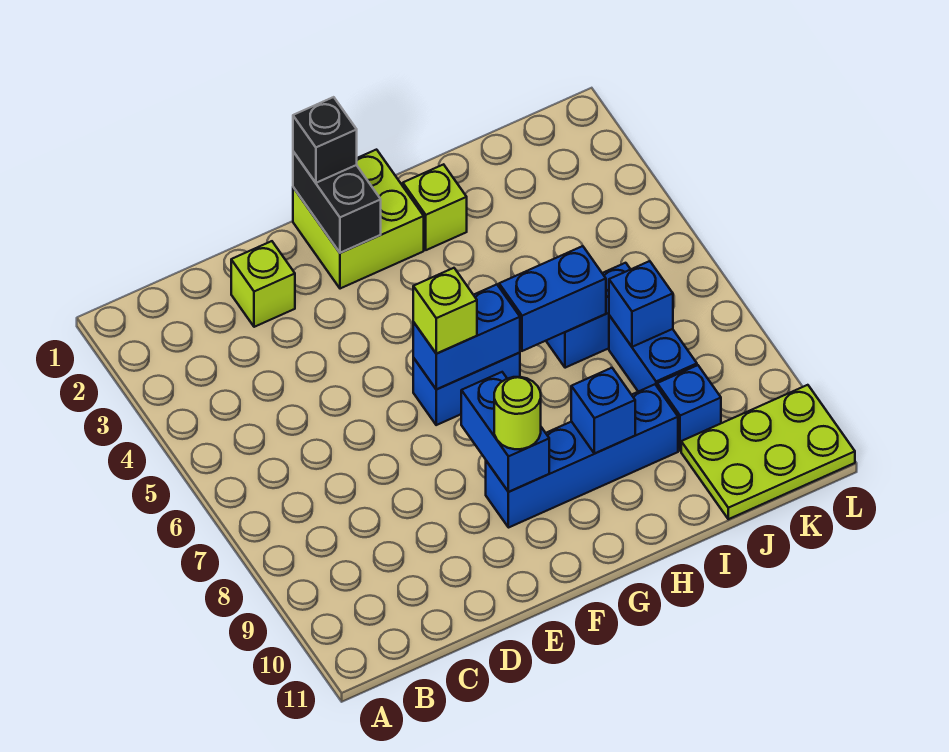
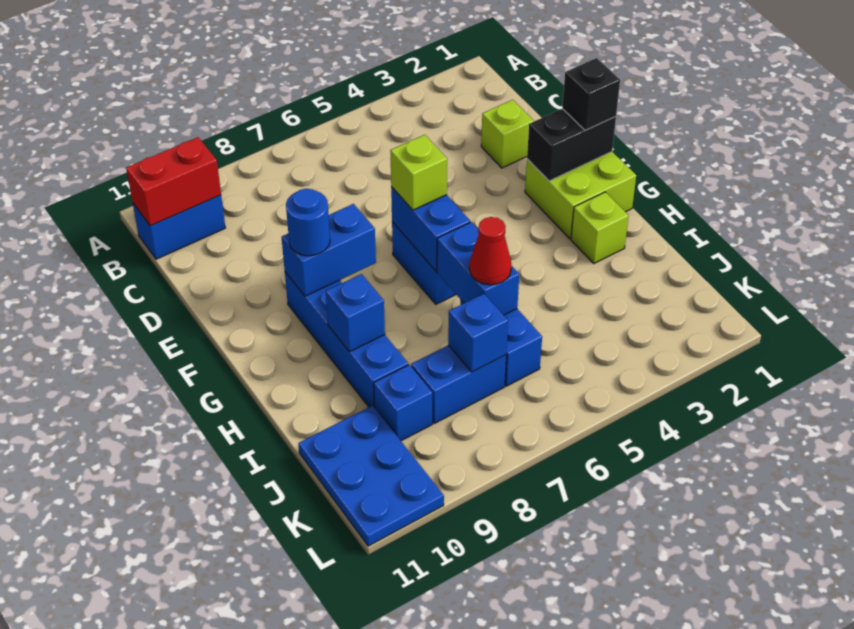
none -> blue 1x2 brick [133,195,225,259]
none -> red 1x2 brick [126,137,221,226]
lime 1x1 round brick [494,377,541,449] -> blue 1x1 round brick [286,189,330,256]
none -> red 1x1 cone [469,217,511,285]
lime 2x3 plate [681,385,855,519] -> blue 2x3 plate [298,406,444,546]

